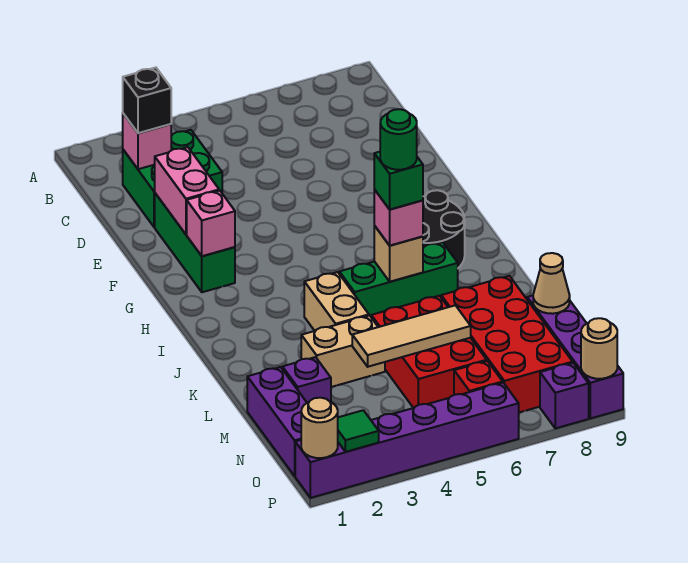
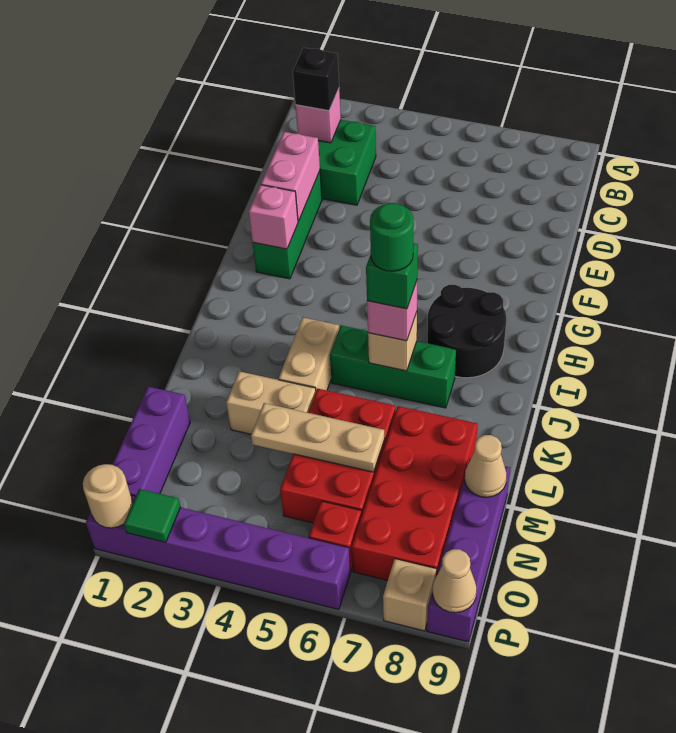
purple 1x1 brick [282,357,331,403] -> none
tan 1x3 tile [352,305,471,367] -> tan 1x3 plate [251,403,385,472]
purple 1x1 brick [540,363,589,428] -> tan 1x1 brick [383,559,436,631]
tan 1x1 round brick [581,318,617,379] -> tan 1x1 cone [433,549,477,613]

